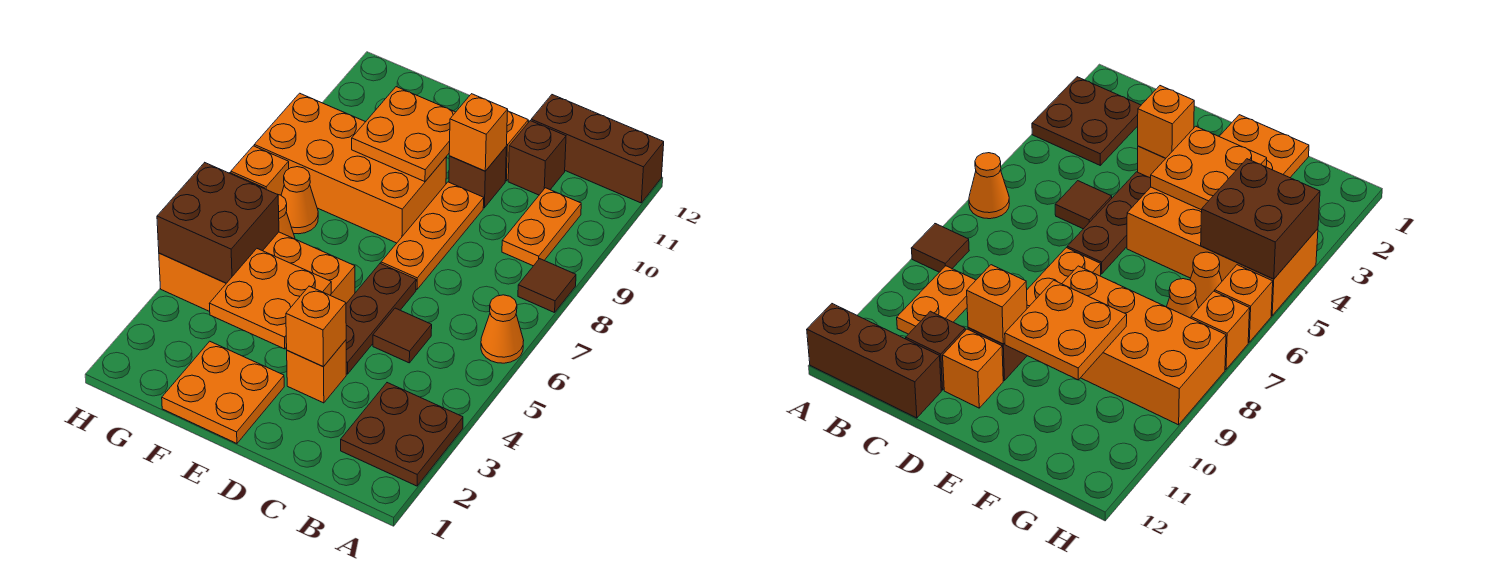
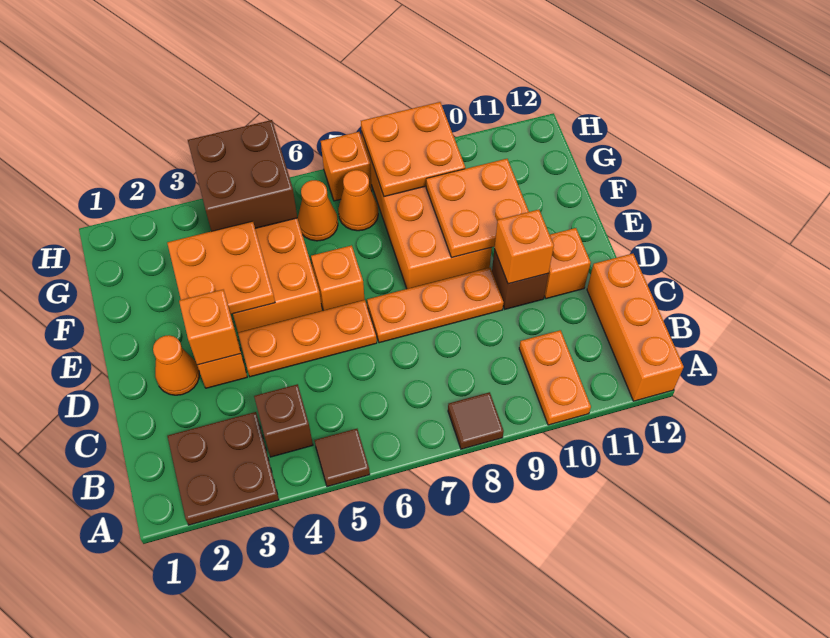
orange 1x1 cone [481,295,524,363] -> orange 1x1 cone moved to [153,335,199,395]
brown 1x3 brick [531,95,664,203] -> orange 1x3 brick [587,254,684,401]
orange 1x2 plate [502,188,581,266] -> orange 1x2 plate turned to [519,330,591,425]
brown 1x1 tile [373,308,432,363] -> brown 1x1 tile moved to [315,429,370,487]
brown 1x1 brick [508,121,566,195] -> brown 1x1 brick moved to [254,384,313,457]
brown 1x3 plate [346,263,416,374] -> orange 1x3 plate [238,300,377,377]
orange 2x2 plate [162,341,284,443] -> orange 2x2 plate moved to [361,102,465,197]
orange 1x1 brick [1215,265,1273,342] -> orange 1x1 brick moved to [311,245,365,311]

